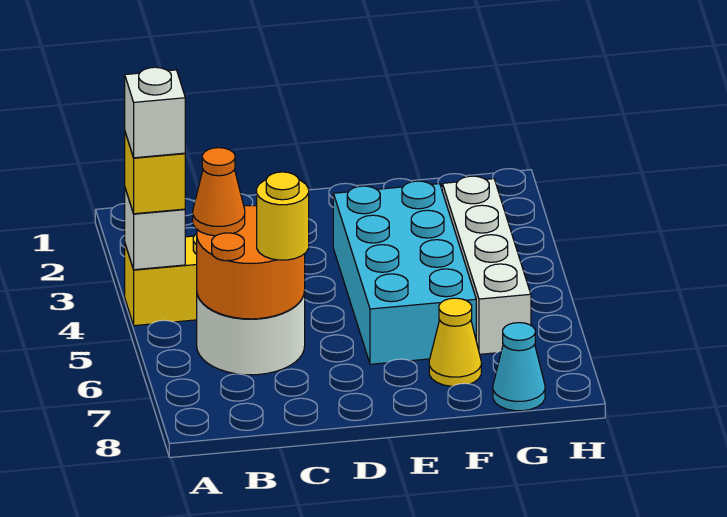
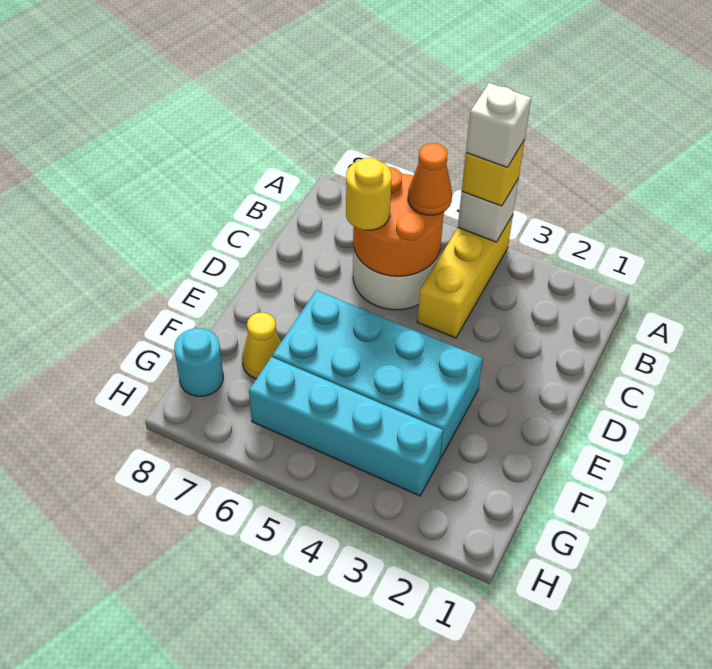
white 1x4 brick [442,176,531,354] -> cyan 1x4 brick [249,357,443,496]
cyan 1x1 cone [493,323,545,411] -> cyan 1x1 round brick [174,328,223,396]

